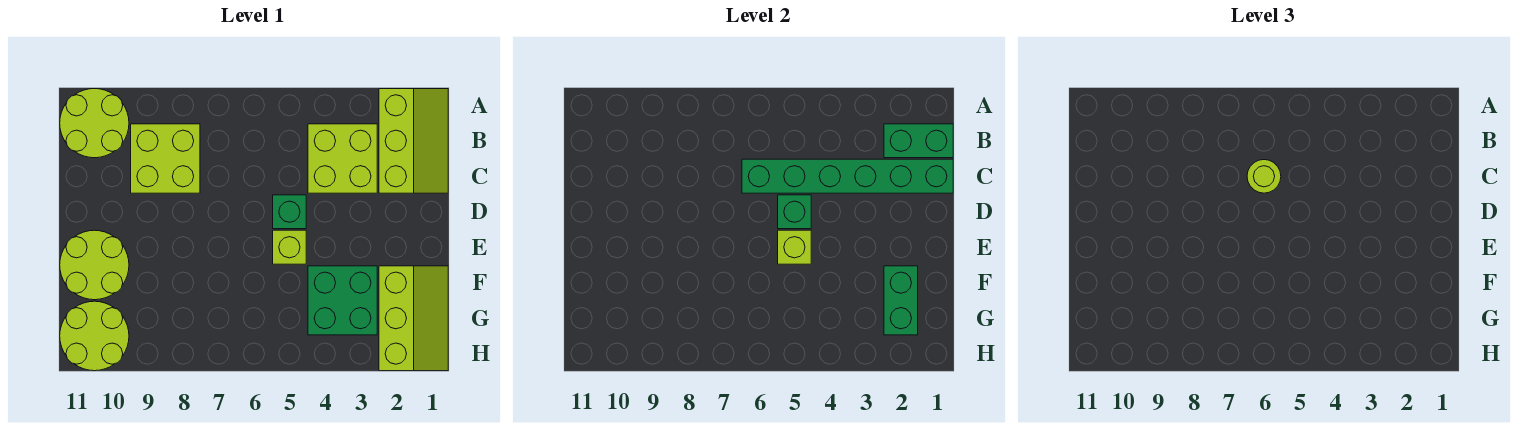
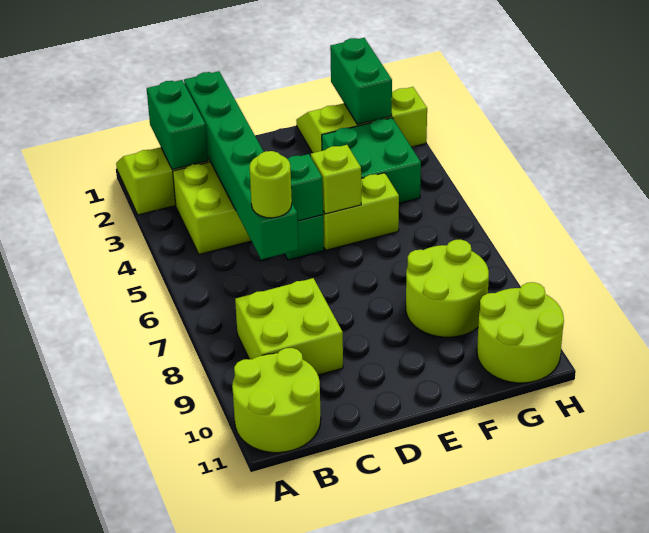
lime 1x1 brick [273,230,306,264] -> lime 1x2 brick [323,173,399,250]
lime 2x2 round brick [60,230,129,300] -> lime 2x2 round brick moved to [406,239,489,337]
green 1x2 brick [884,266,918,335] -> green 1x2 brick turned to [330,38,392,124]

